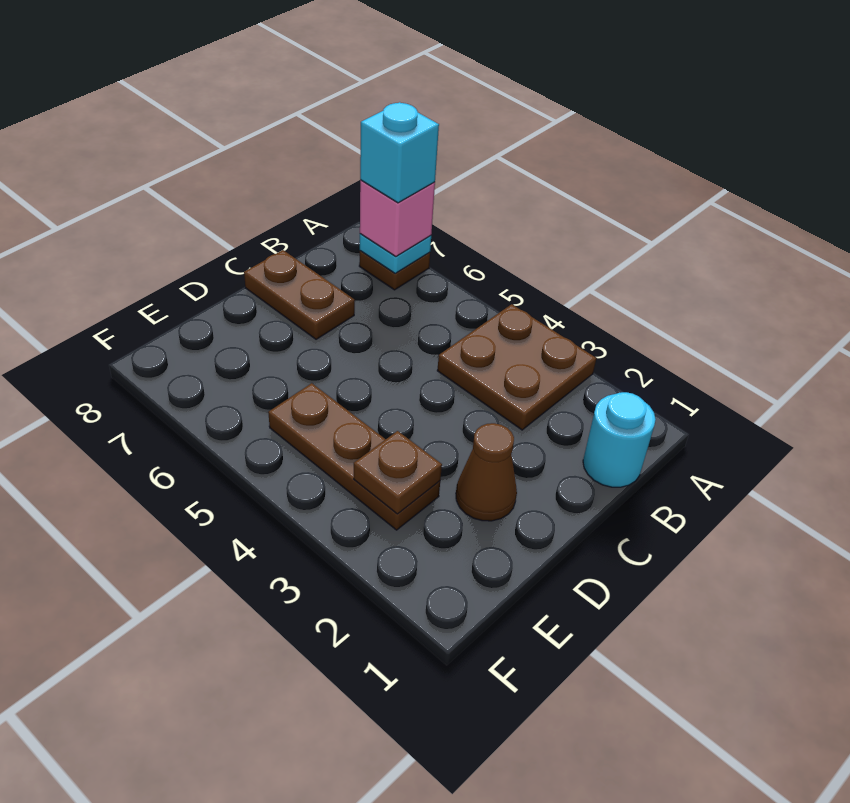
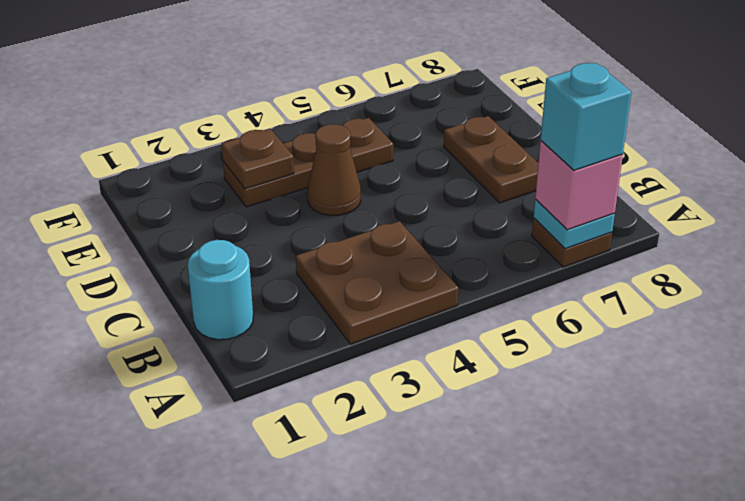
brown 1x2 plate [244,250,355,339] -> brown 1x2 plate turned to [444,116,538,203]
brown 1x1 cone [456,423,517,521] -> brown 1x1 cone moved to [307,124,361,215]

